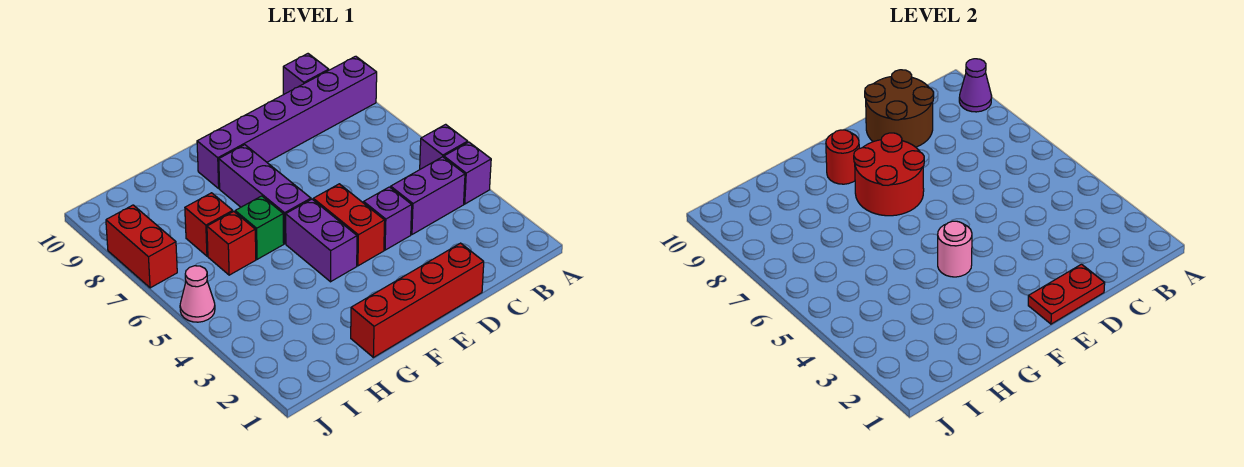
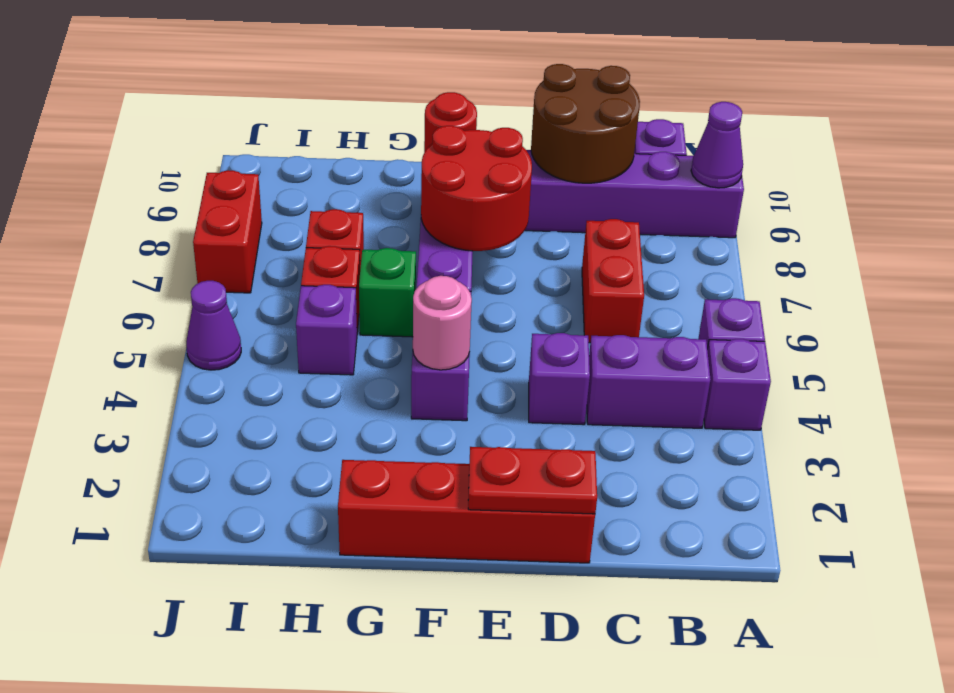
red 1x2 brick [313,184,385,266] -> red 1x2 brick moved to [582,219,644,343]
none -> purple 1x1 brick [296,285,357,375]
pink 1x1 cone [180,266,215,322] -> purple 1x1 cone [186,281,241,370]

